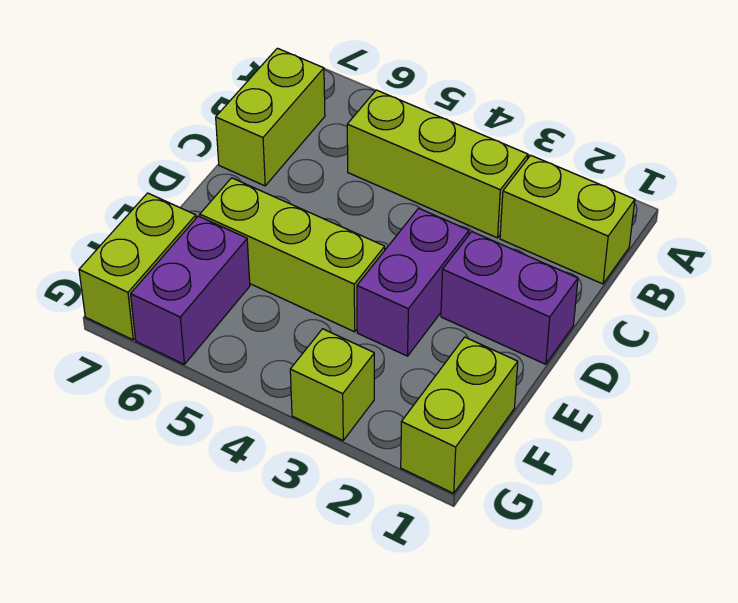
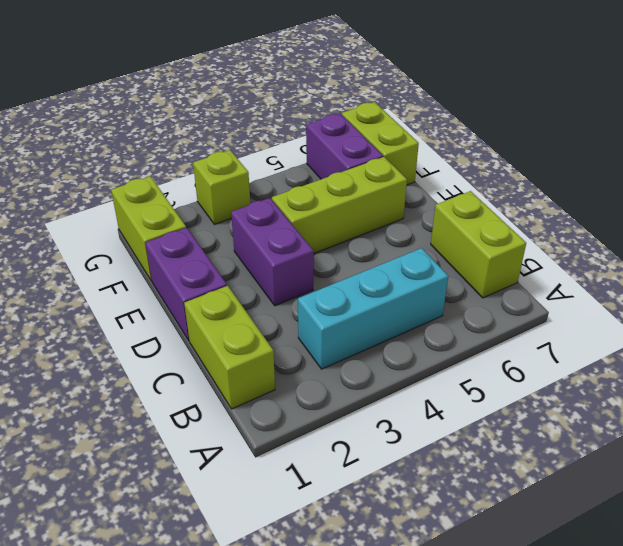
lime 1x2 brick [500,155,635,284] -> lime 1x2 brick turned to [184,286,275,409]
lime 1x3 brick [347,90,528,238] -> cyan 1x3 brick [298,248,448,369]
purple 1x2 brick [441,232,578,364] -> purple 1x2 brick turned to [145,228,227,340]

